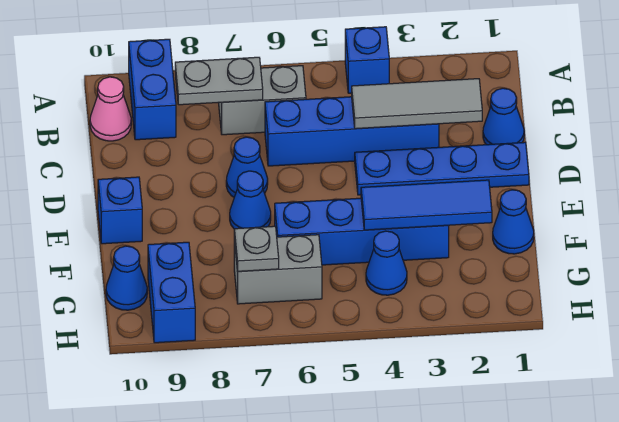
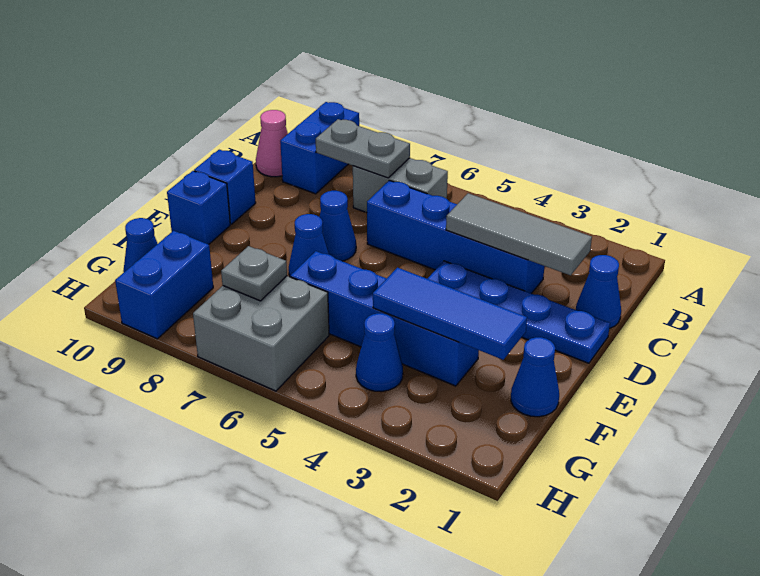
blue 1x1 brick [345,27,389,93] -> blue 1x1 brick moved to [194,150,256,224]
grey 1x2 brick [234,235,322,304] -> grey 2x2 brick [193,276,329,391]

